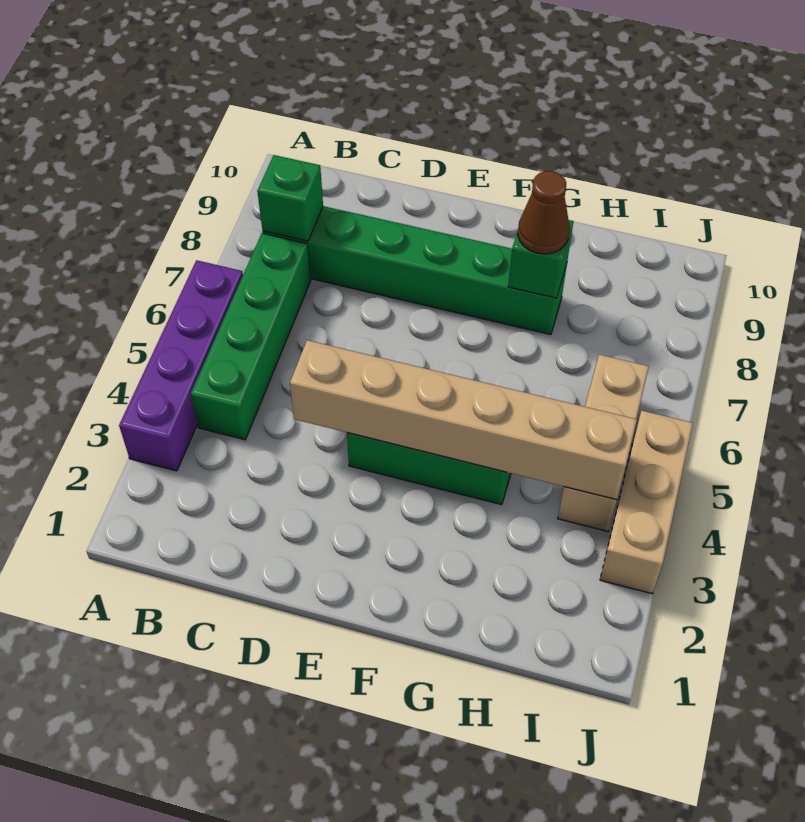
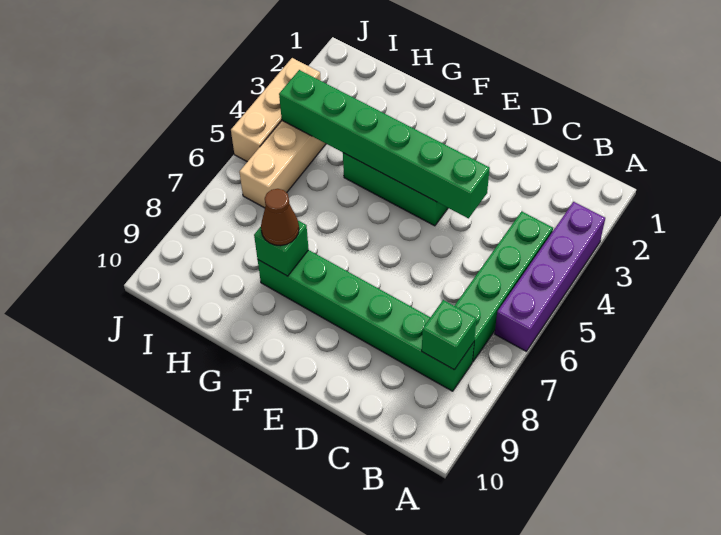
tan 1x6 brick [290,340,637,500] -> green 1x6 brick [279,70,490,218]

